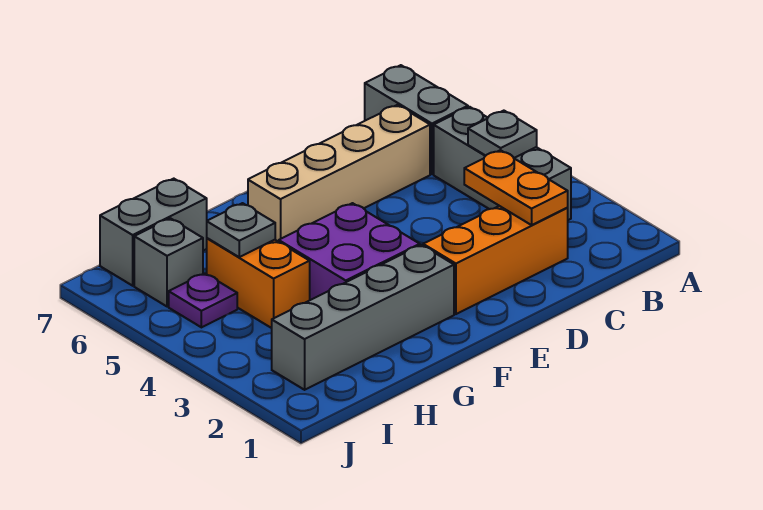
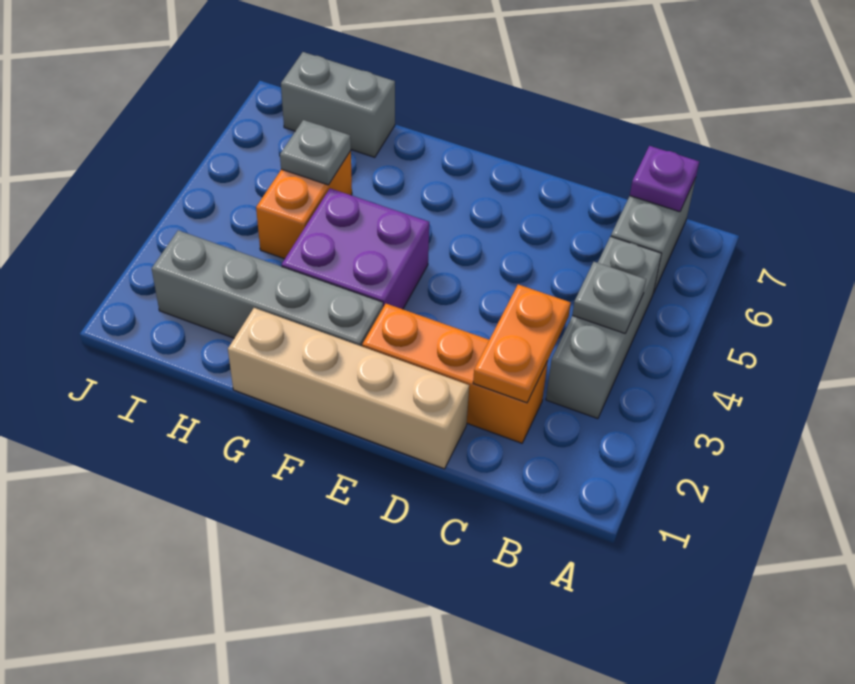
tan 1x4 brick [248,105,430,242] -> tan 1x4 brick moved to [228,308,469,469]
purple 1x1 plate [169,273,237,327] -> purple 1x1 plate moved to [630,146,699,212]
grey 1x1 brick [134,218,203,307] -> none

